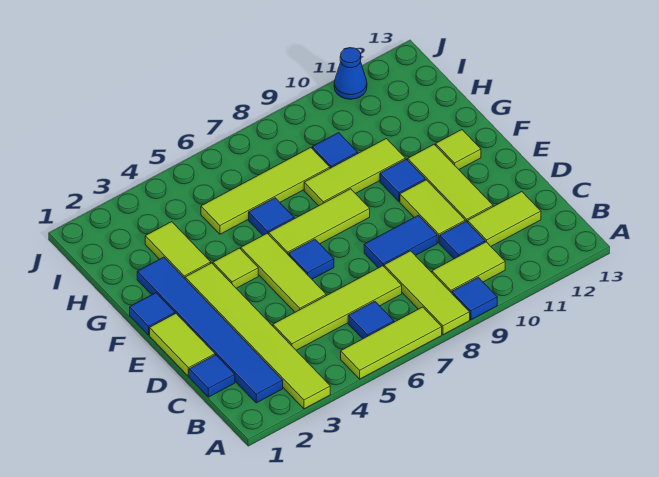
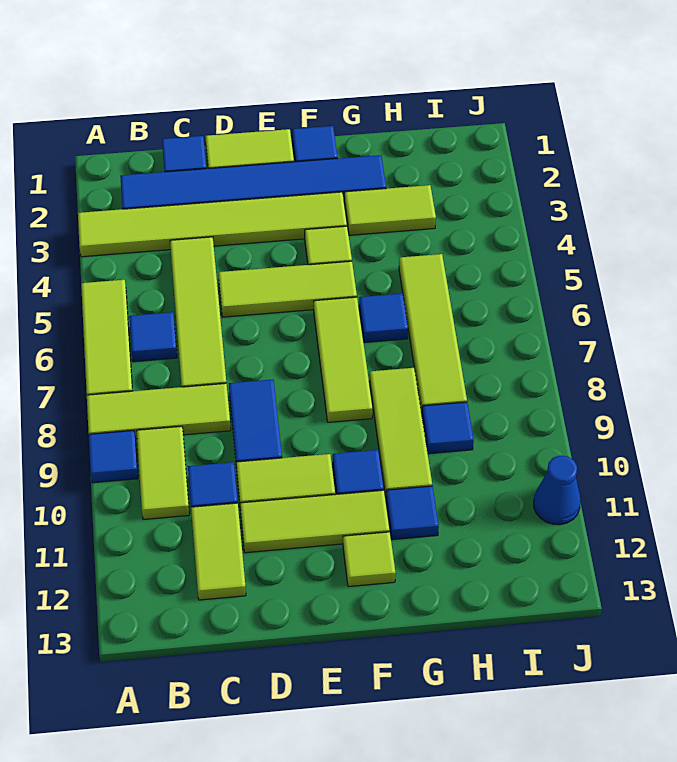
blue 1x1 tile [289,239,334,279] -> blue 1x1 tile moved to [386,486,439,540]

